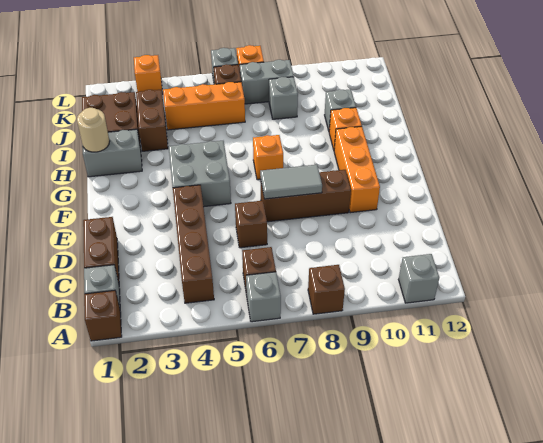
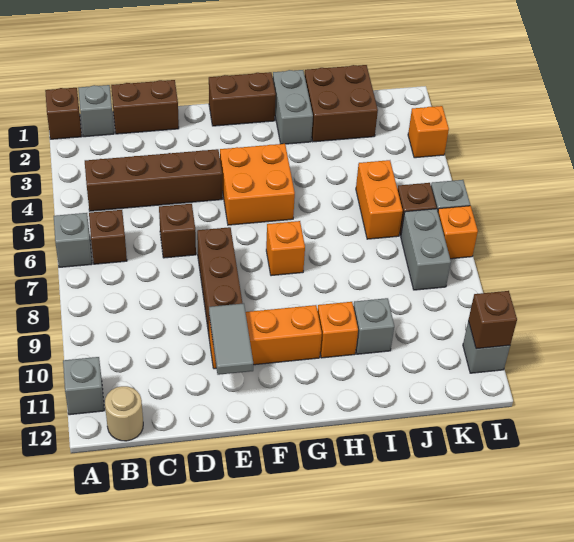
brown 1x1 brick [308,265,345,314] -> brown 1x1 brick moved to [468,291,517,349]
grey 1x2 tile [260,165,322,199] -> grey 1x2 tile moved to [209,303,253,375]
grey 2x2 brick [169,141,231,207] -> orange 2x2 brick [220,144,295,225]
tan 1x1 round brick [77,108,110,152] -> tan 1x1 round brick moved to [105,386,143,441]
brown 1x2 brick [136,90,168,151] -> brown 1x2 brick moved to [209,72,276,126]
orange 1x3 brick [163,82,245,130] -> orange 1x2 brick [356,160,403,239]
grey 1x1 brick [269,77,298,119] -> grey 1x1 brick moved to [463,321,510,373]

